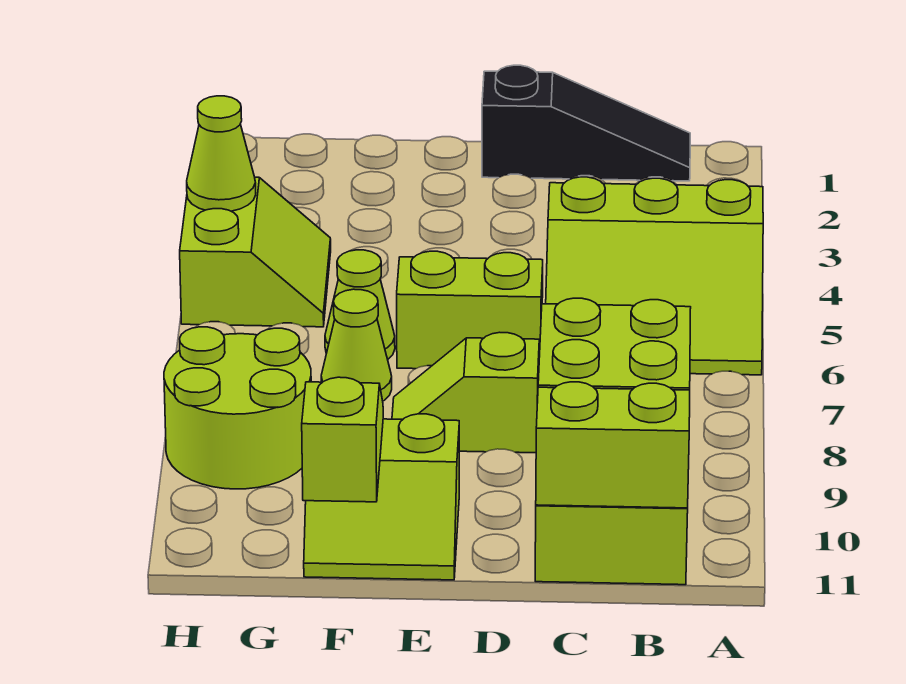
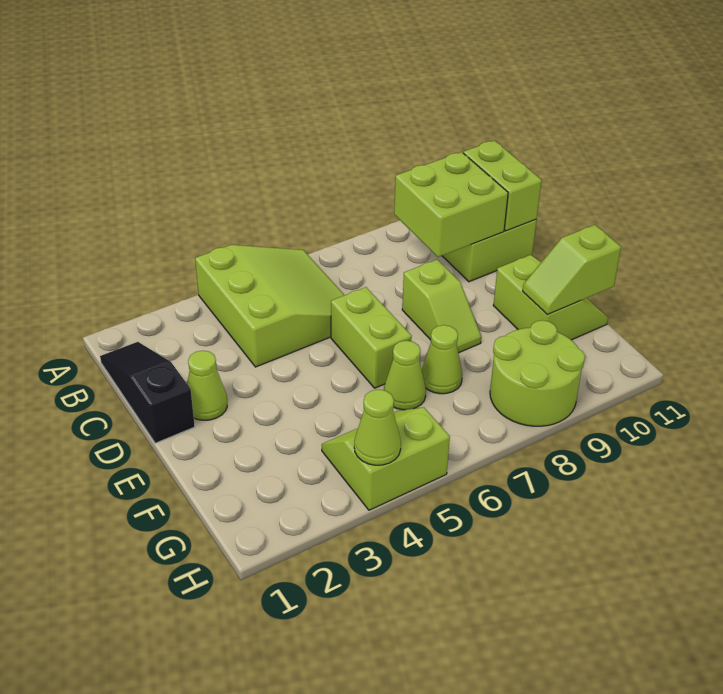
none -> lime 1x1 cone [187,351,227,420]

